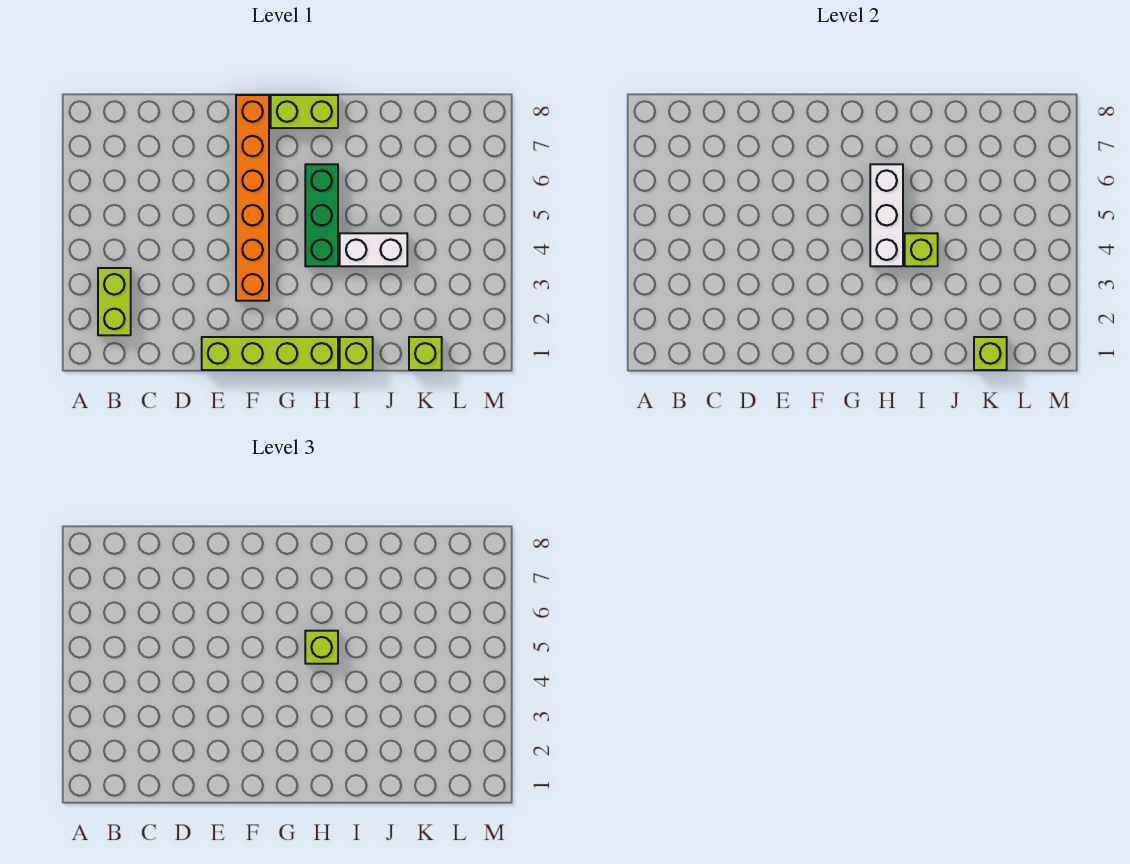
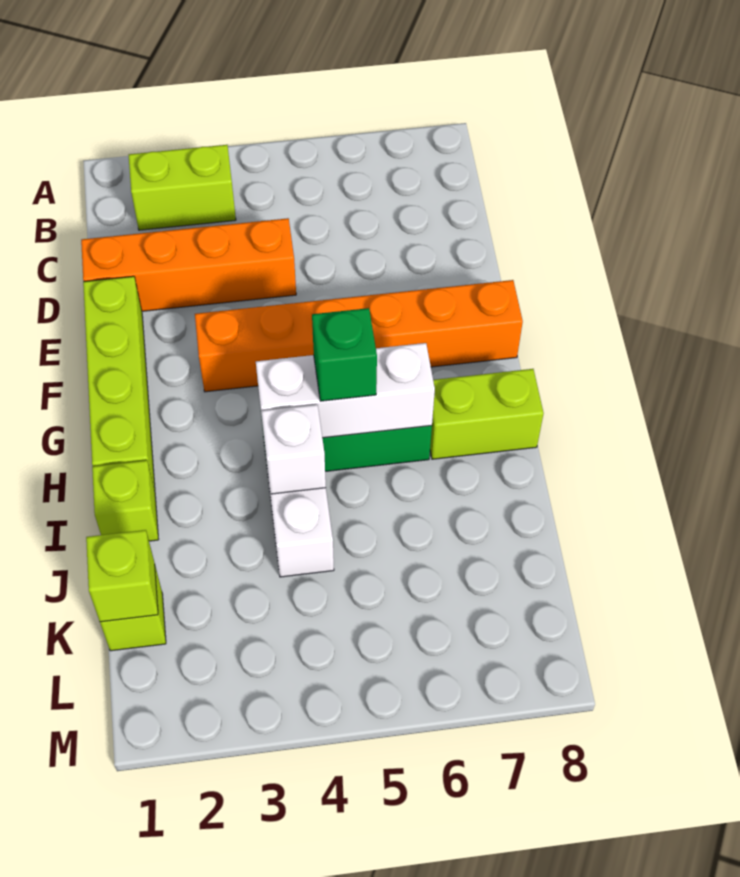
none -> orange 1x4 brick [81,218,296,311]
lime 1x2 brick [271,95,338,128] -> lime 1x2 brick turned to [430,369,544,459]
lime 1x1 brick [305,631,338,664] -> green 1x1 brick [312,308,377,401]
lime 1x1 brick [905,233,938,266] -> white 1x1 brick [261,404,326,494]

